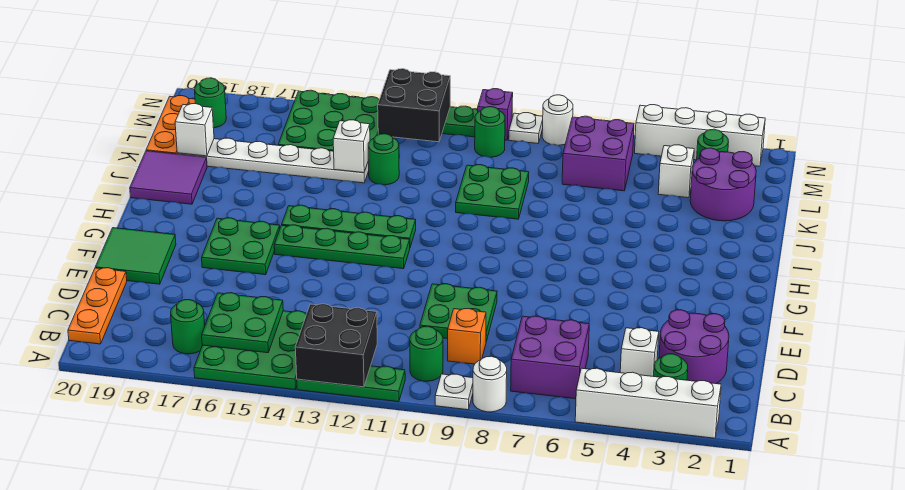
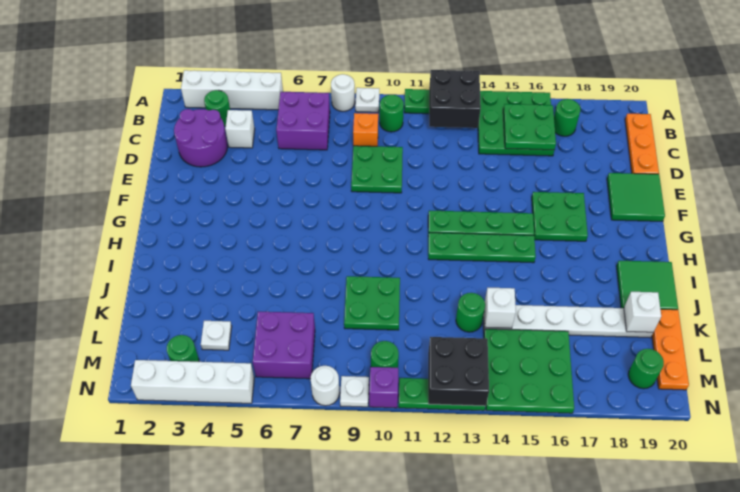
purple 2x2 tile [130,151,207,204] -> green 2x2 tile [616,261,678,310]
purple 2x2 round brick [690,148,756,221] -> none
white 1x1 brick [658,145,694,198] -> white 1x1 plate [201,321,232,350]

